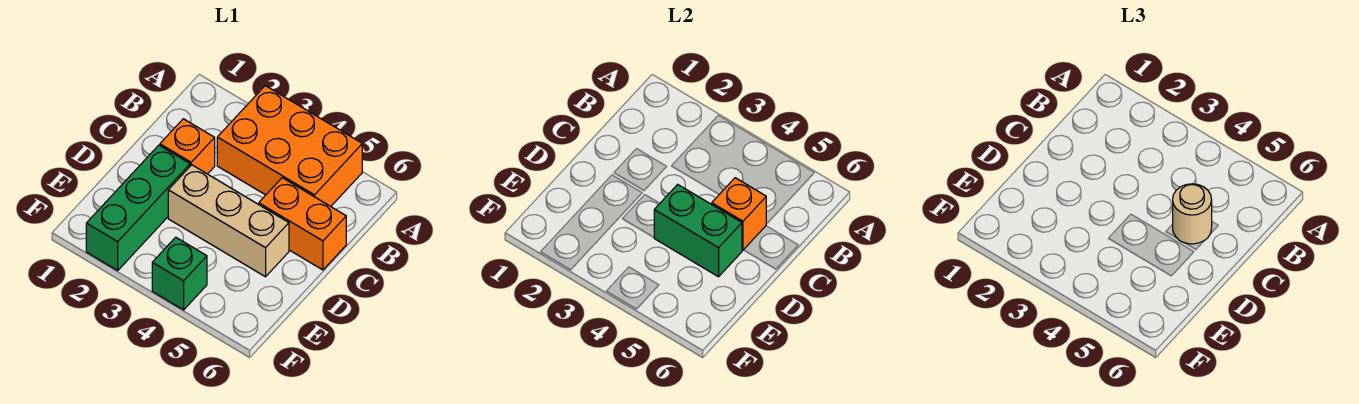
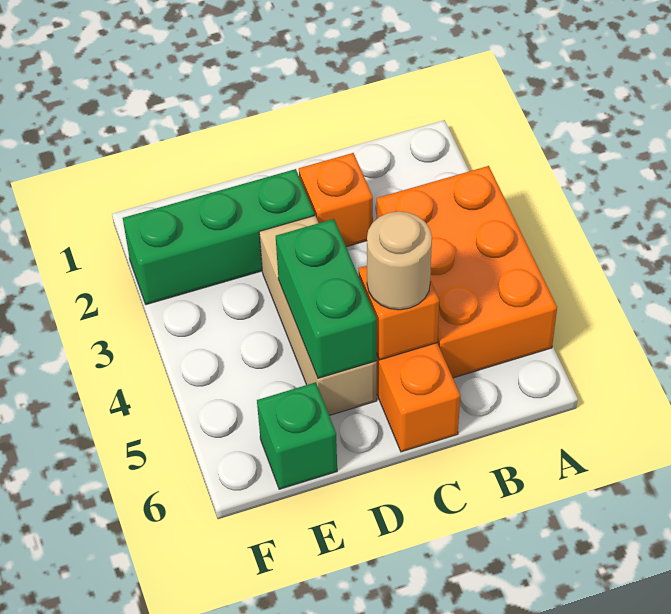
green 1x1 brick [152,237,207,310] -> green 1x1 brick moved to [257,382,337,489]

